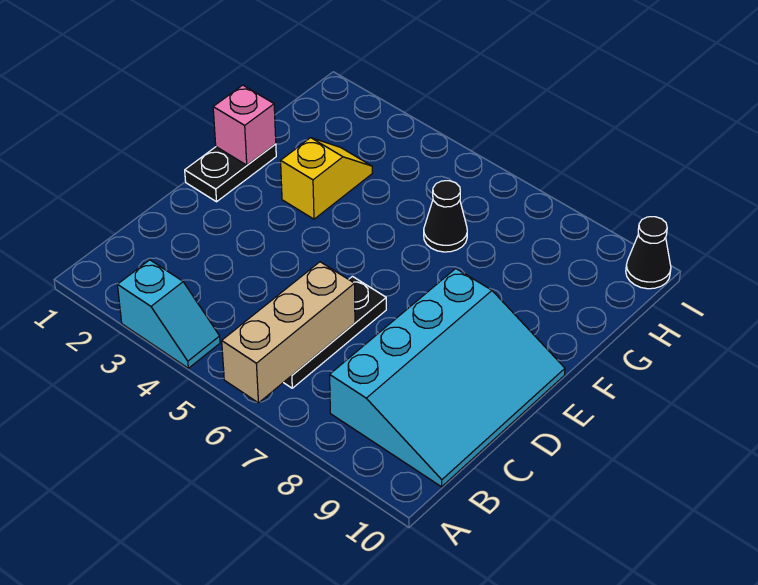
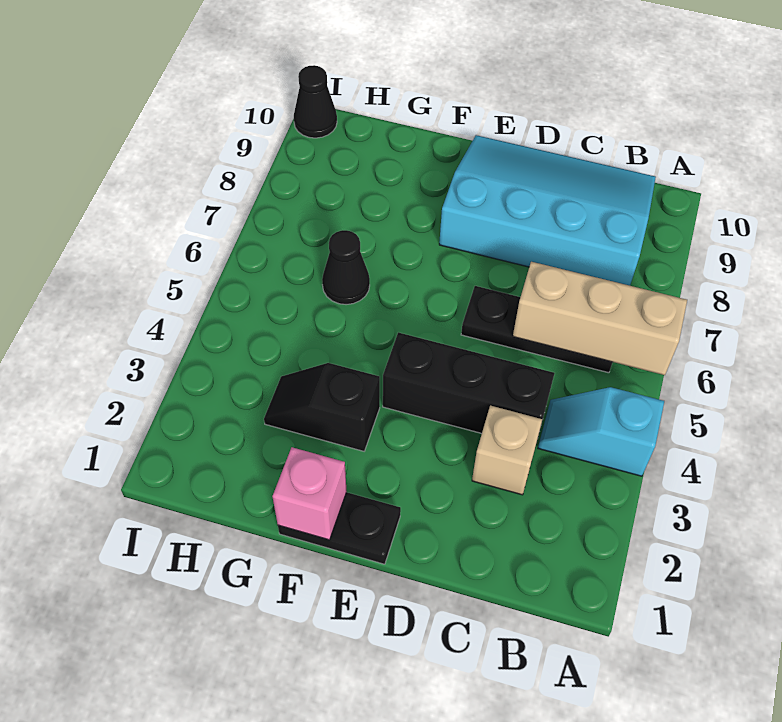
cyan 1x2 slope [118,260,220,368] -> cyan 1x2 slope turned to [538,387,664,476]
none -> tan 1x1 brick [472,406,542,495]
none -> black 1x3 brick [383,332,555,433]
yellow 1x2 slope [281,138,372,219] -> black 1x2 slope [264,363,380,451]

